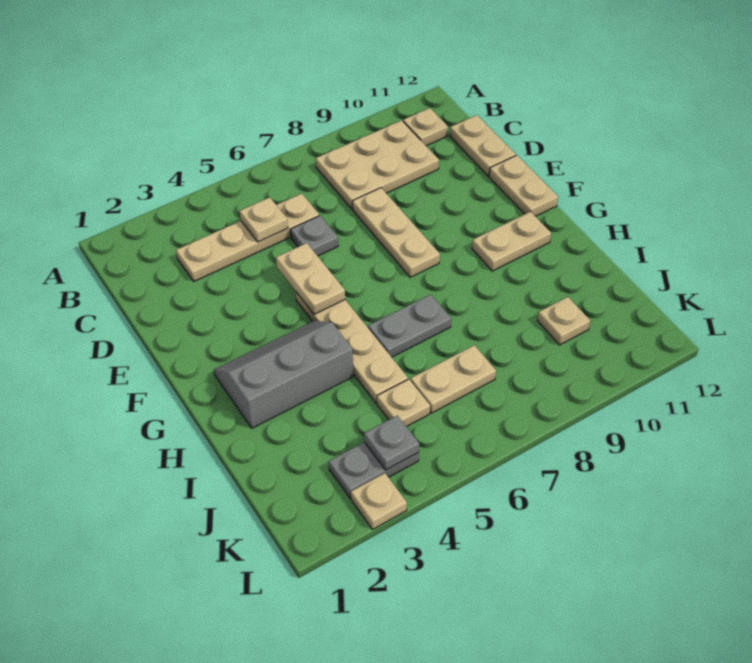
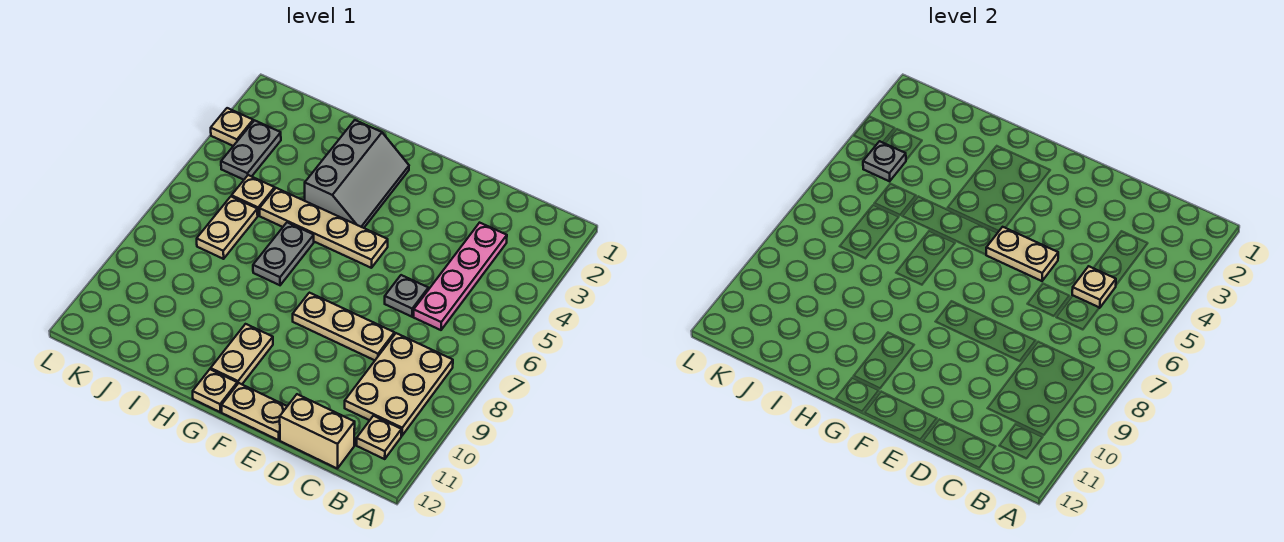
tan 1x4 plate [176,194,319,281] -> pink 1x4 plate [414,223,507,330]
tan 1x2 plate [450,115,516,176] -> tan 1x2 brick [280,394,355,469]
tan 1x1 plate [538,297,590,345] -> tan 1x1 plate moved to [193,369,237,412]

